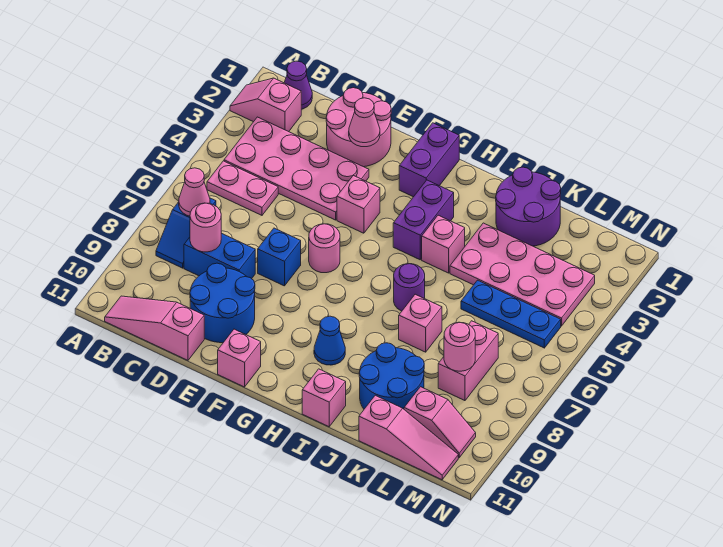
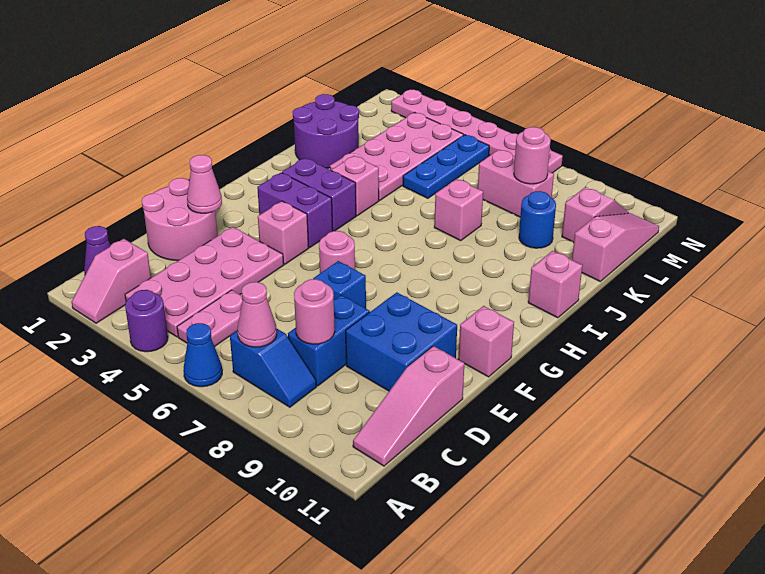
blue 2x2 round brick [190,263,255,343] -> blue 2x2 brick [346,292,457,391]
purple 1x2 brick [399,123,459,197] -> purple 1x2 brick moved to [257,173,333,248]
blue 1x1 cone [314,316,345,365] -> blue 1x1 cone moved to [183,323,222,387]
purple 1x1 round brick [394,264,425,311] -> purple 1x1 round brick moved to [125,290,168,352]
blue 2x2 round brick [359,343,424,409] -> blue 1x1 round brick [519,191,556,248]
none -> pink 1x6 plate [391,90,563,173]

